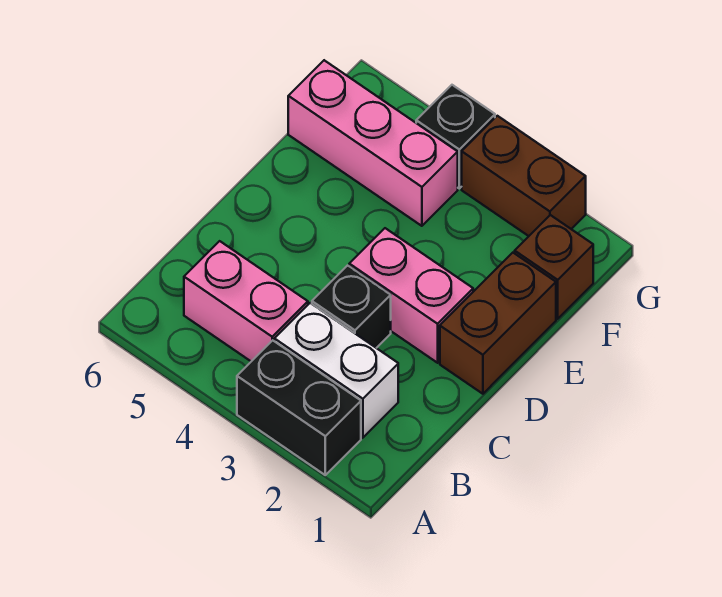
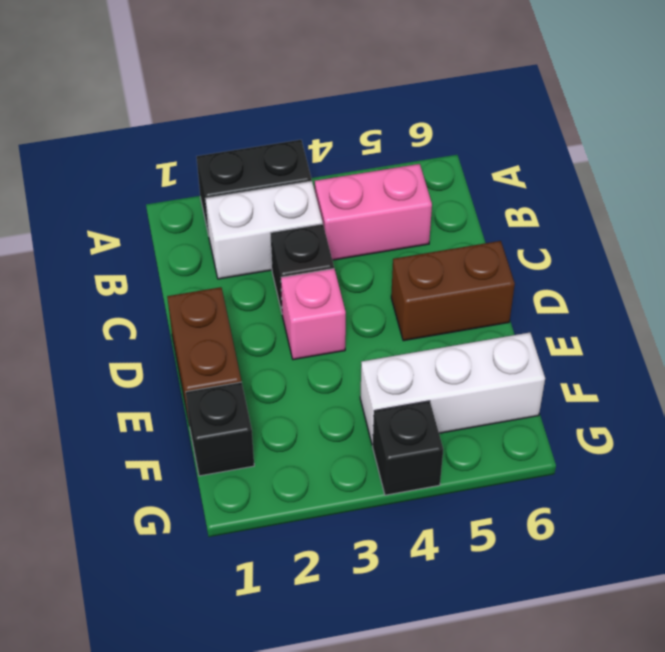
pink 1x2 brick [349,228,473,363] -> pink 1x1 brick [281,269,346,360]
brown 1x1 brick [515,215,593,319] -> black 1x1 brick [186,382,254,476]
pink 1x3 brick [288,60,458,226] -> white 1x3 brick [360,333,545,445]
brown 1x2 brick [462,116,586,236] -> brown 1x2 brick moved to [391,241,515,341]

